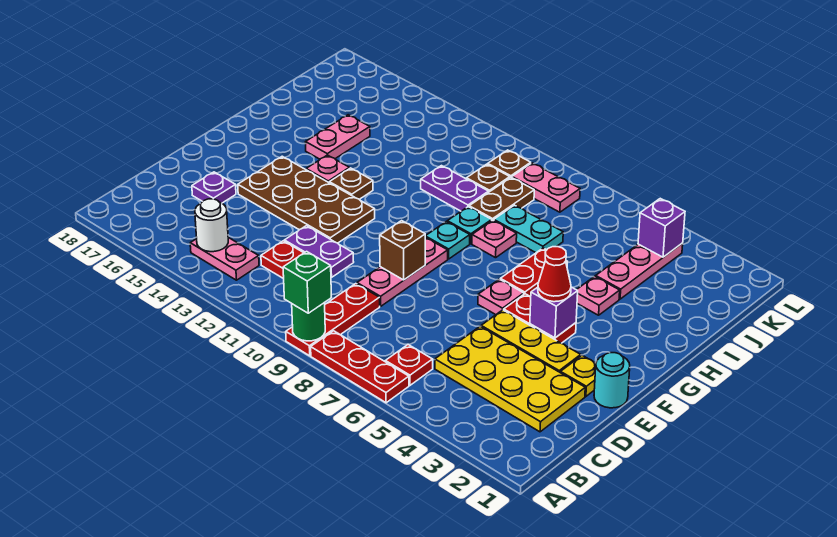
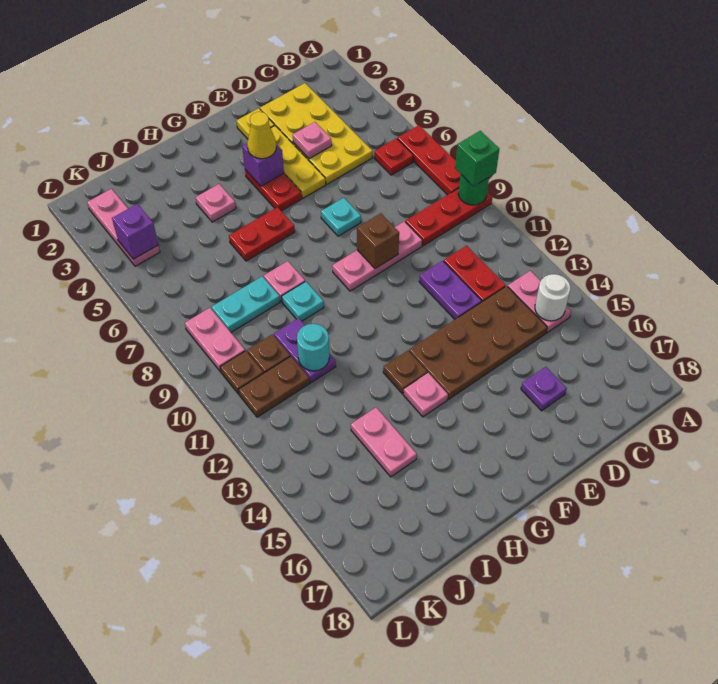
cyan 1x1 round brick [594,353,630,408] -> cyan 1x1 round brick moved to [297,324,329,371]
brown 2x4 plate [238,156,375,243] -> brown 2x4 plate turned to [409,286,547,399]
red 1x1 cone [538,247,571,302] -> yellow 1x1 cone [247,112,276,159]
pink 1x1 plate [478,279,524,315] -> pink 1x1 plate moved to [293,122,332,159]
cyan 1x1 plate [425,222,470,259] -> cyan 1x1 plate moved to [321,198,361,236]
pink 1x2 plate [306,115,370,159] -> pink 1x2 plate turned to [351,407,417,477]
pink 1x3 plate [596,243,683,299] -> pink 1x3 plate turned to [87,189,160,266]
cyan 1x2 plate [494,205,563,253] -> cyan 1x2 plate turned to [211,276,280,332]
brown 1x2 plate [469,177,534,220] -> brown 1x2 plate moved to [239,356,310,417]

